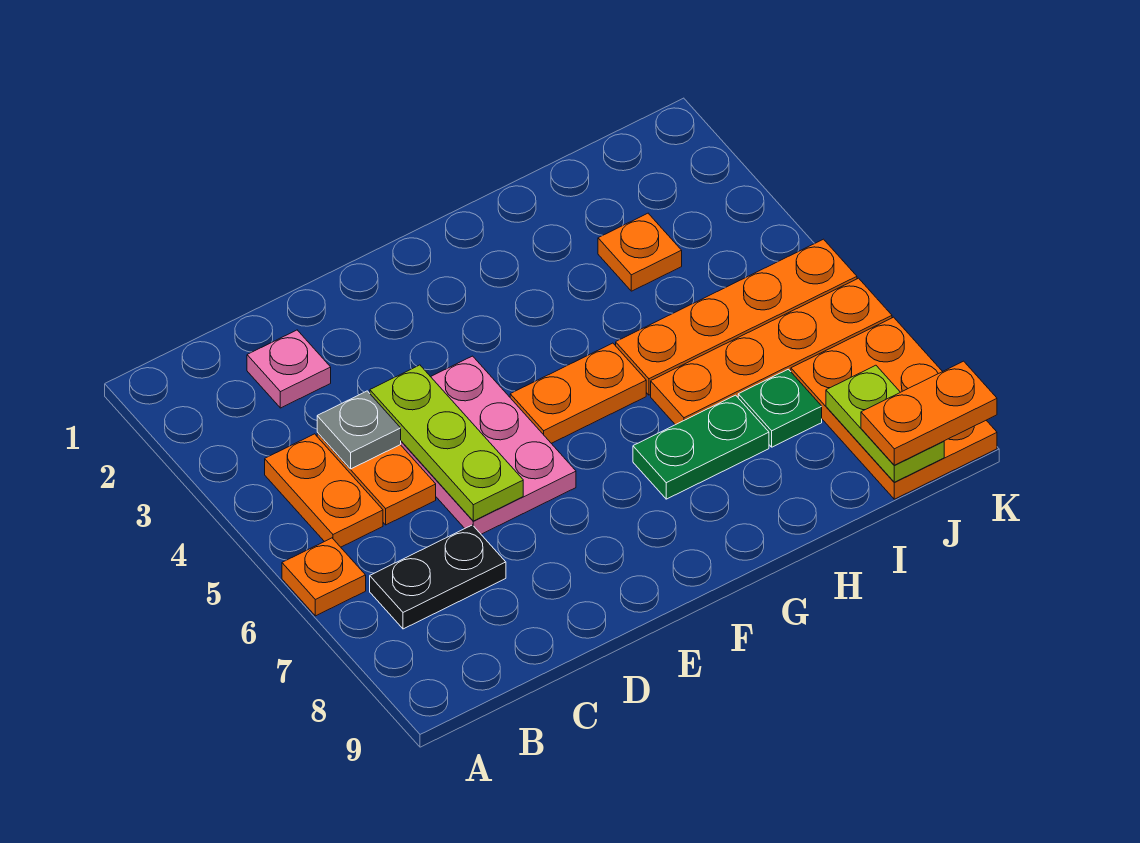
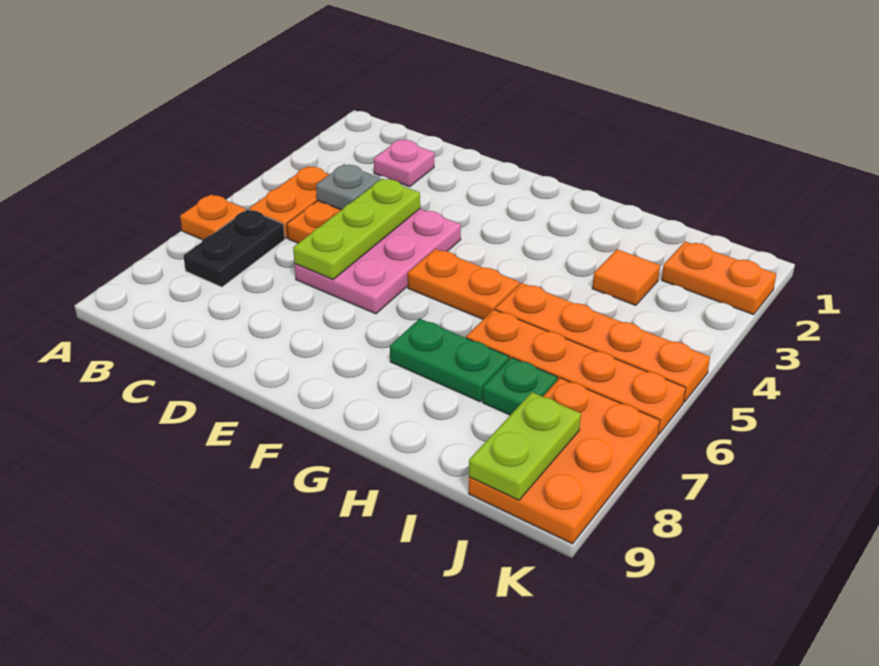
black 1x2 plate [370,525,506,629] -> black 1x2 plate turned to [183,209,285,287]
orange 1x1 plate [598,213,682,291] -> orange 1x1 tile [592,249,660,305]
orange 1x2 plate [861,361,997,465] -> orange 1x2 plate moved to [662,241,776,315]

